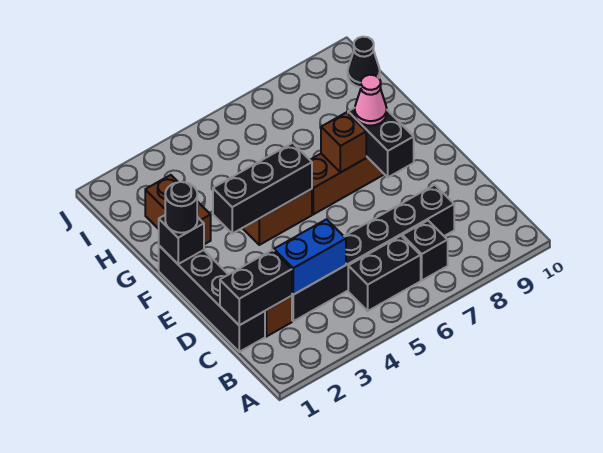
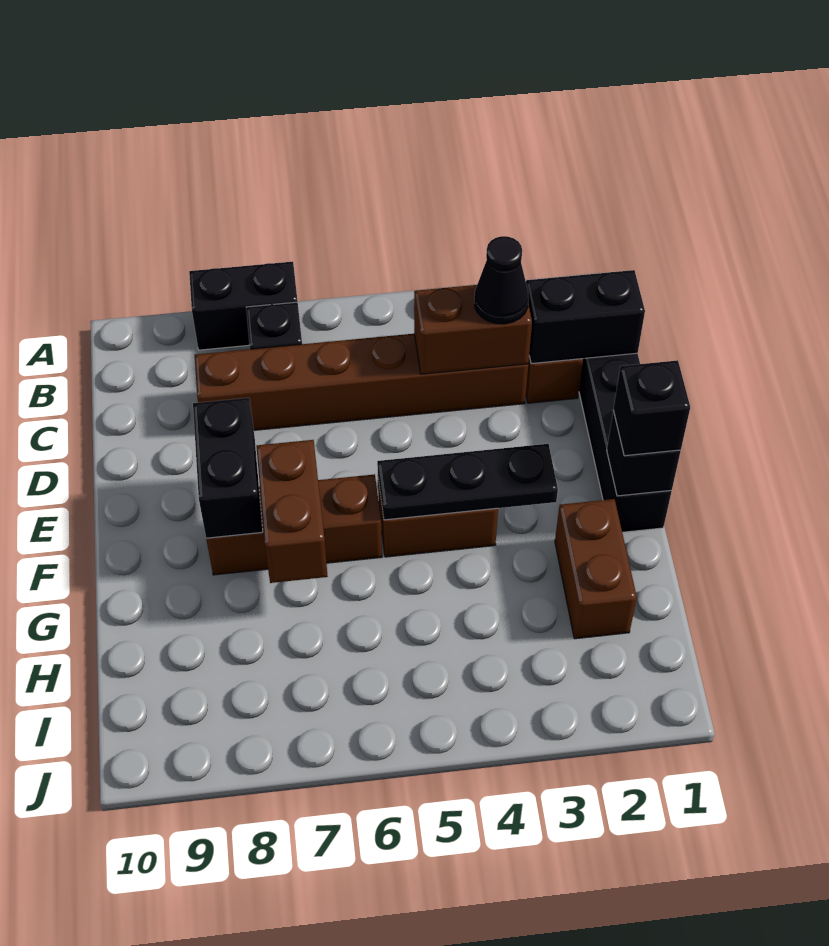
black 1x2 brick [348,236,421,311] -> black 1x2 brick moved to [189,262,298,350]
black 1x6 brick [292,185,454,321] -> brown 1x6 brick [195,334,528,430]
blue 1x2 brick [274,219,346,295] -> brown 1x2 brick [414,285,532,374]
black 1x1 round brick [165,182,197,233] -> black 1x1 brick [613,360,690,456]
black 1x3 brick [213,143,312,233] -> black 1x3 plate [377,444,558,520]
brown 1x1 brick [321,112,366,173] -> brown 1x2 brick [256,440,328,583]
pink 1x1 cone [355,75,387,126] -> none
black 1x1 cone [348,37,380,87] -> black 1x1 cone moved to [474,236,529,324]

